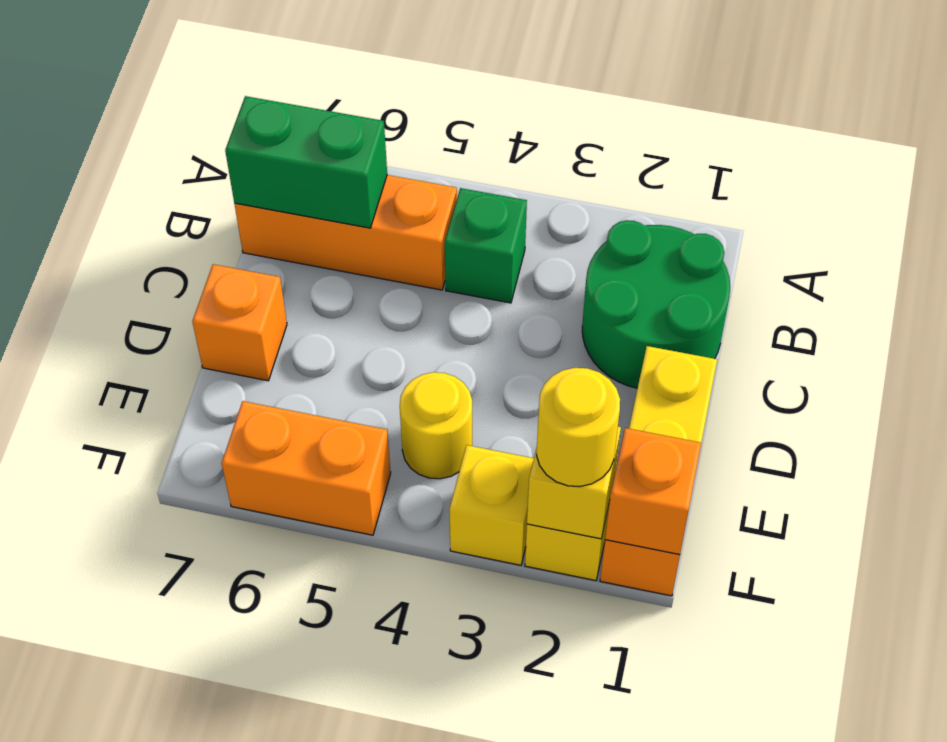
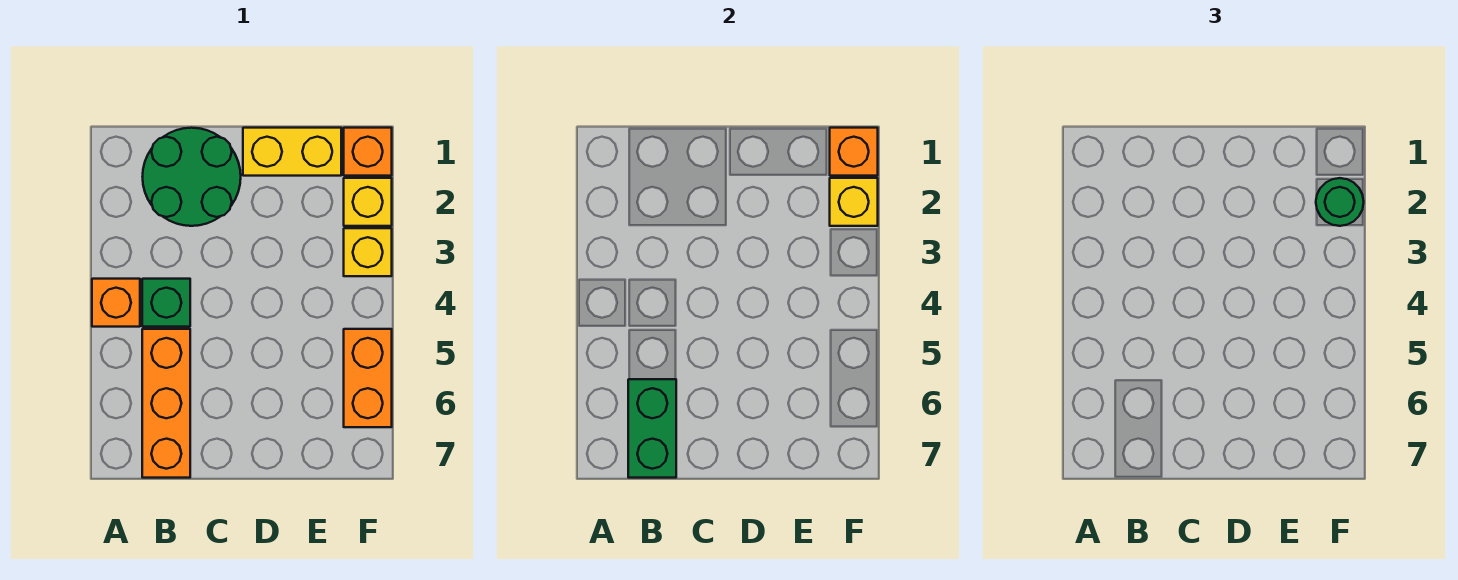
orange 1x1 brick [192,264,287,381] -> orange 1x1 brick moved to [92,279,140,327]
yellow 1x1 round brick [400,372,472,479] -> none
yellow 1x1 round brick [537,368,620,487] -> green 1x1 round brick [1316,178,1364,226]

